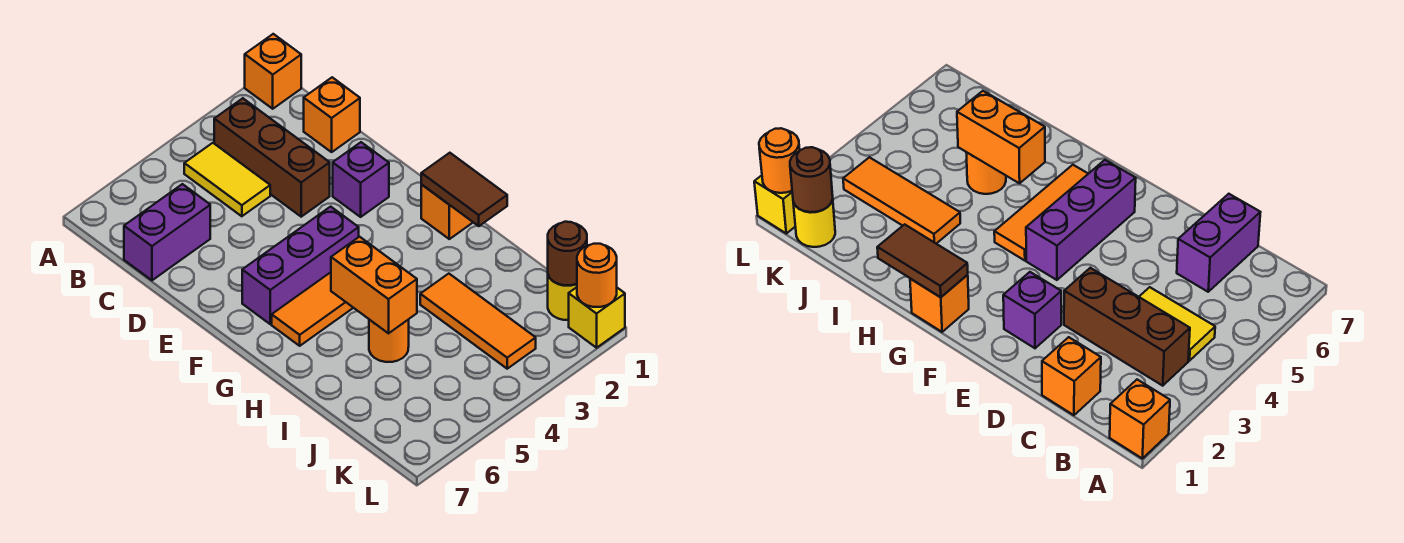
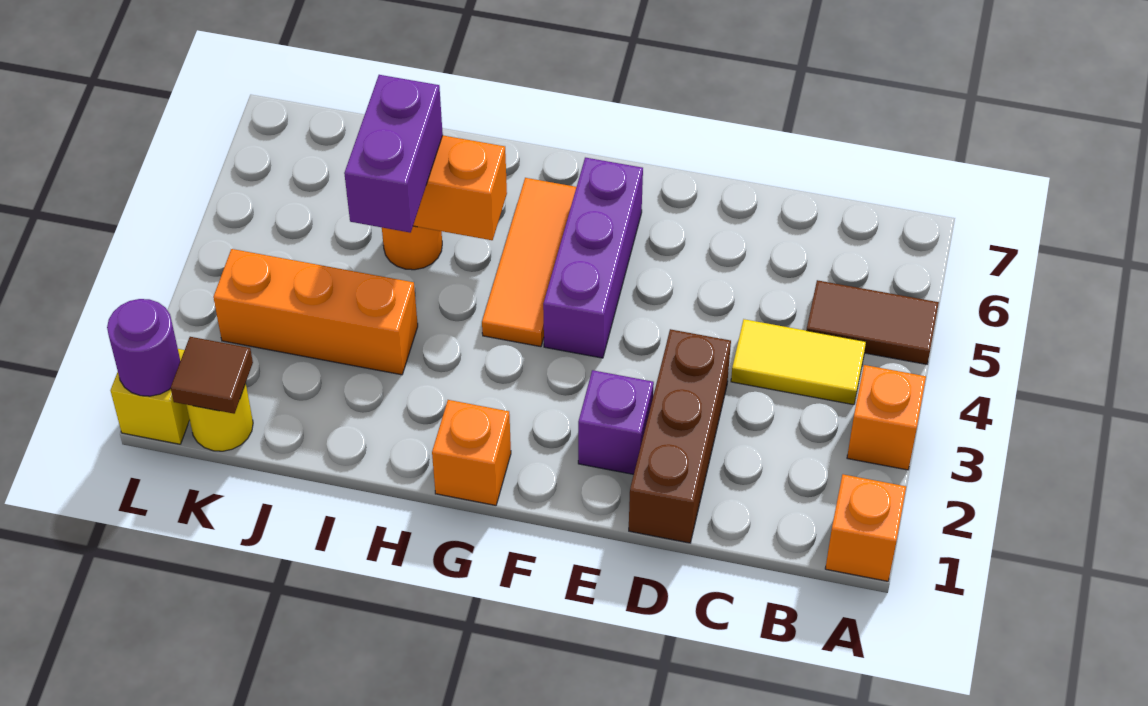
brown 1x3 brick [214,98,330,217] -> brown 1x3 brick turned to [629,329,731,543]
orange 1x1 brick [304,77,360,152] -> orange 1x1 brick moved to [847,365,926,470]
purple 1x2 brick [124,184,210,280] -> purple 1x2 brick moved to [344,75,443,233]
brown 1x2 tile [421,153,507,226] -> brown 1x2 tile moved to [806,280,939,364]
orange 1x3 tile [420,274,536,369] -> orange 1x3 brick [213,249,418,375]
brown 1x1 round brick [548,222,587,285] -> brown 1x1 tile [171,337,253,414]
orange 1x1 round brick [577,244,617,307] -> purple 1x1 round brick [107,299,180,396]

